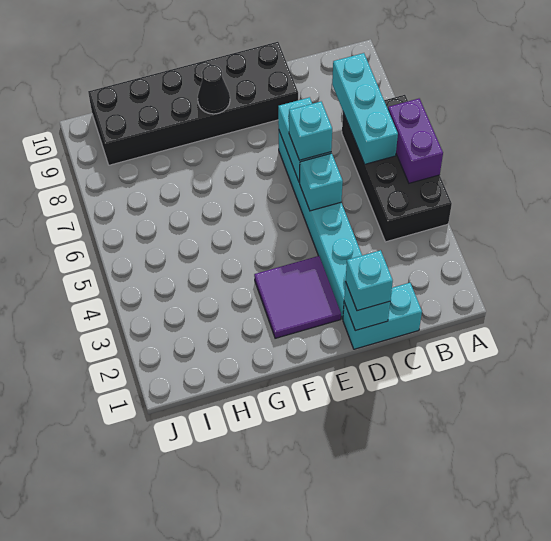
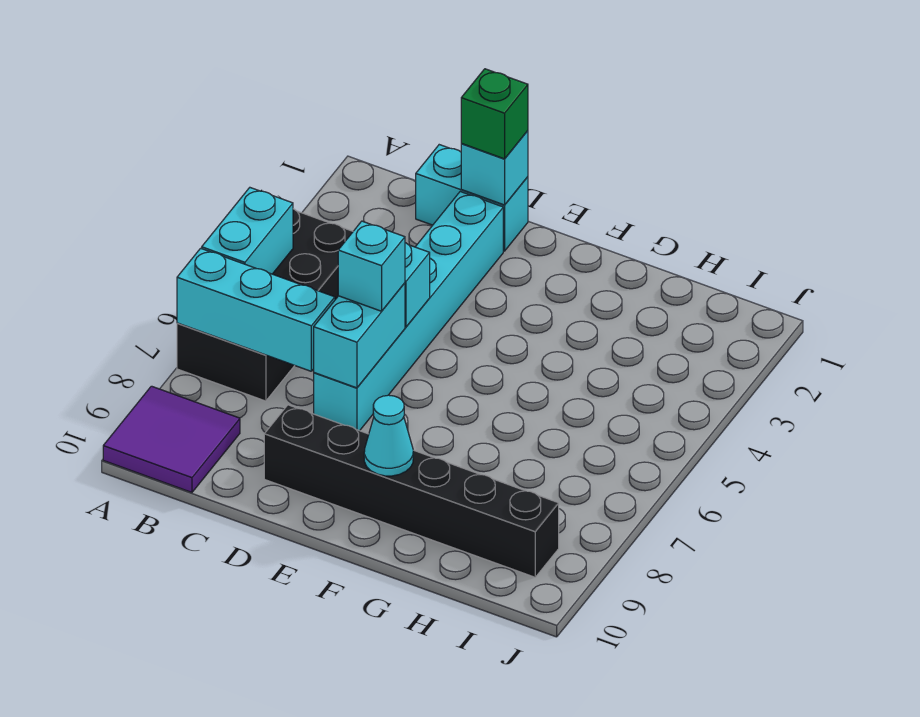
purple 1x2 brick [388,99,443,183] -> cyan 1x2 brick [202,188,293,274]
cyan 1x3 brick [332,53,398,164] -> cyan 1x3 brick turned to [177,248,335,371]
cyan 1x1 brick [346,250,393,311] -> green 1x1 brick [461,69,528,159]
black 2x6 brick [88,42,298,165] -> black 1x6 brick [264,405,559,577]
purple 2x2 tile [254,256,341,338] -> purple 2x2 tile moved to [103,386,240,492]
black 1x1 cone [198,65,230,114] -> cyan 1x1 cone [364,395,413,476]

